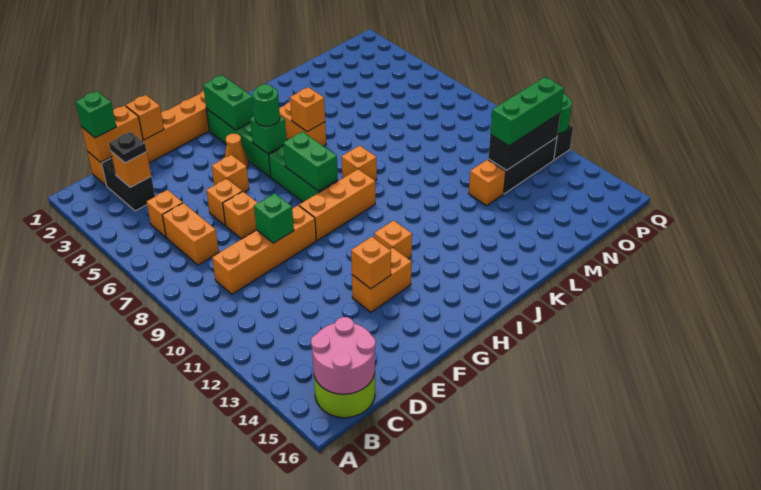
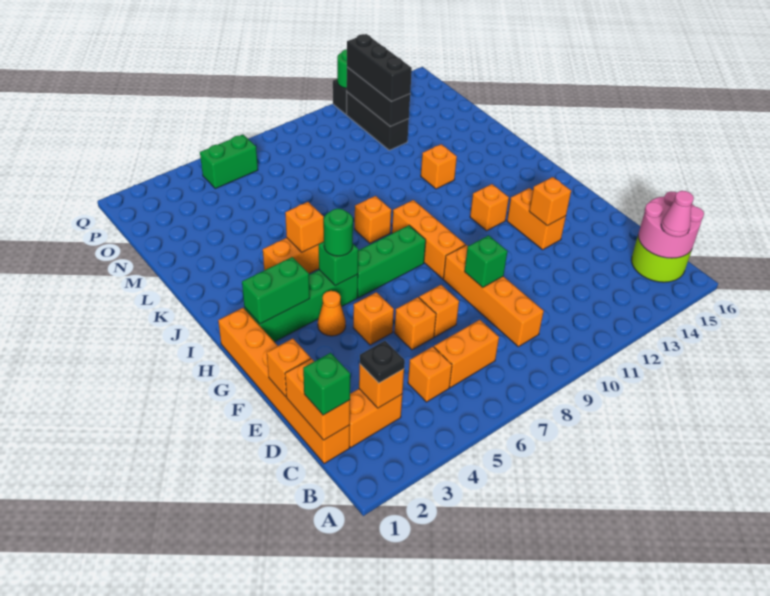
none -> pink 1x1 cone [661,191,694,237]
black 1x2 brick [102,157,155,211] -> orange 1x2 brick [350,389,402,447]
green 1x2 brick [283,132,338,191] -> green 1x2 brick moved to [200,134,258,189]
orange 1x1 brick [469,160,506,206] -> orange 1x1 brick moved to [421,144,457,189]
green 1x3 brick [490,77,564,146] -> black 1x3 brick [347,34,412,101]

